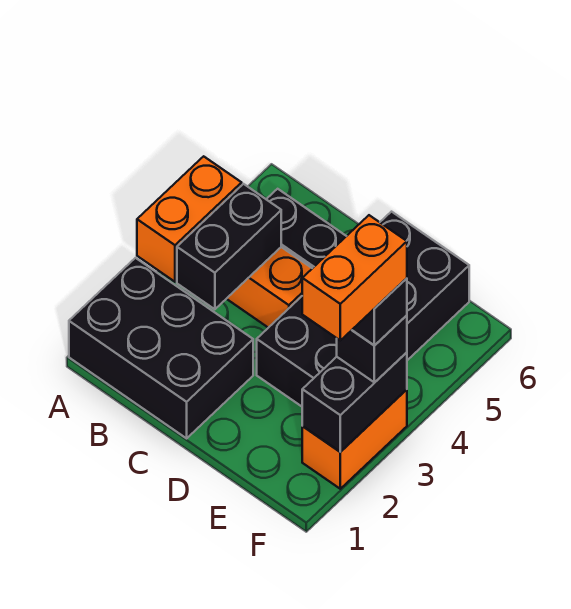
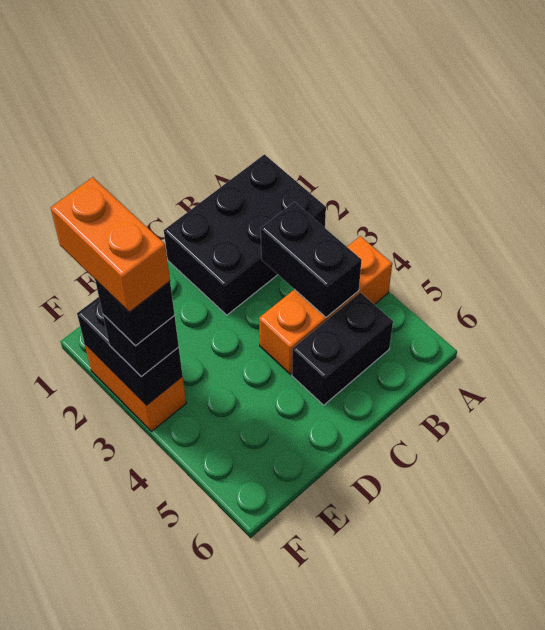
orange 1x2 brick [137,156,242,282] -> none
black 2x4 brick [257,212,469,406] -> none

